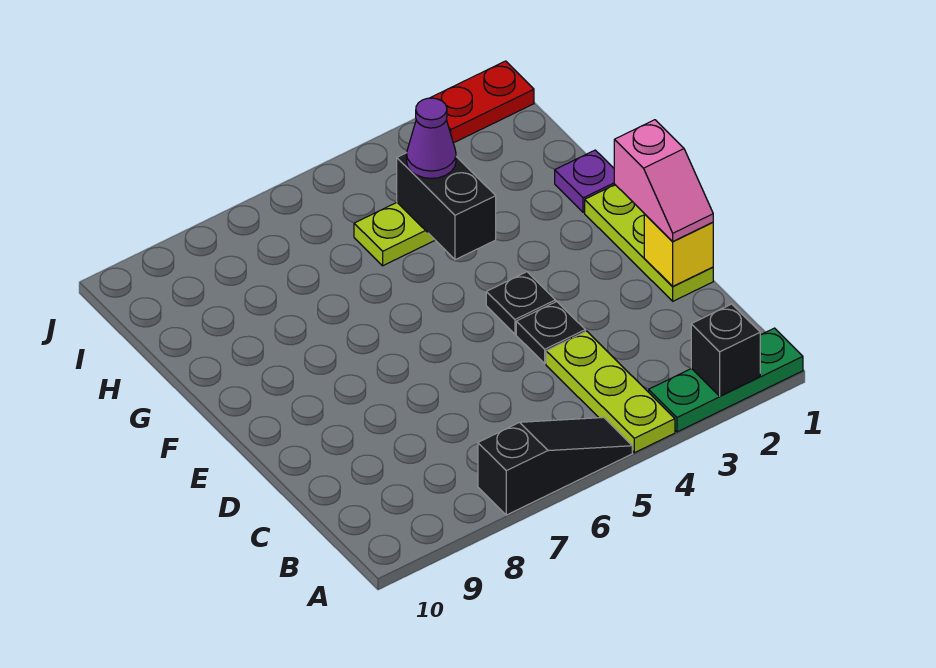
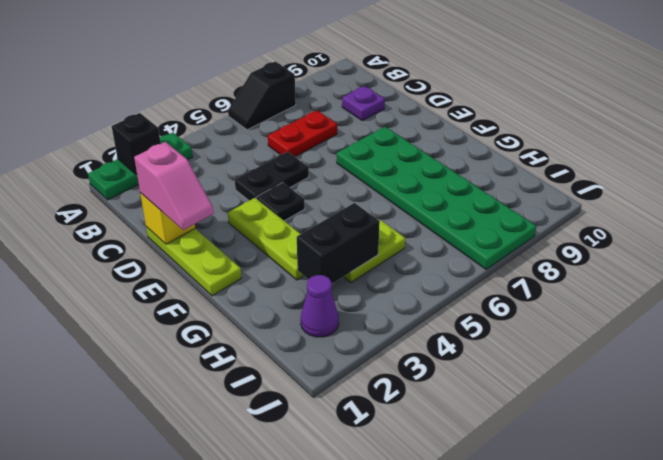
lime 1x3 plate [546,331,675,453] -> lime 1x3 plate moved to [228,198,304,280]
black 1x3 slope [478,417,632,515] -> black 1x2 slope [228,61,296,130]
pink 1x2 slope [614,120,713,242] -> pink 1x2 slope turned to [134,142,214,230]
black 1x1 plate [516,302,585,364] -> black 1x2 plate [235,152,309,201]
none -> green 2x6 plate [337,127,536,269]
purple 1x1 plate [555,150,615,212] -> purple 1x1 plate moved to [342,86,385,121]
black 1x2 brick [397,153,496,260] -> black 1x2 brick turned to [297,203,380,284]
purple 1x1 cone [407,98,456,178] -> purple 1x1 cone moved to [301,275,339,337]
red 1x2 plate [431,61,534,143] -> red 1x2 plate moved to [268,110,337,157]

